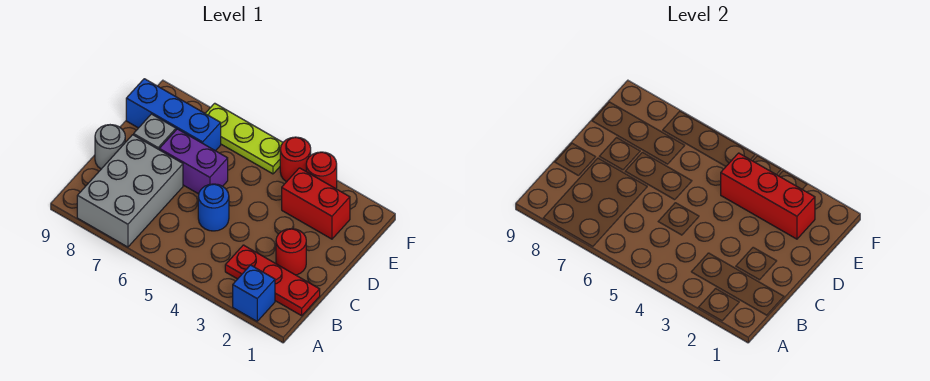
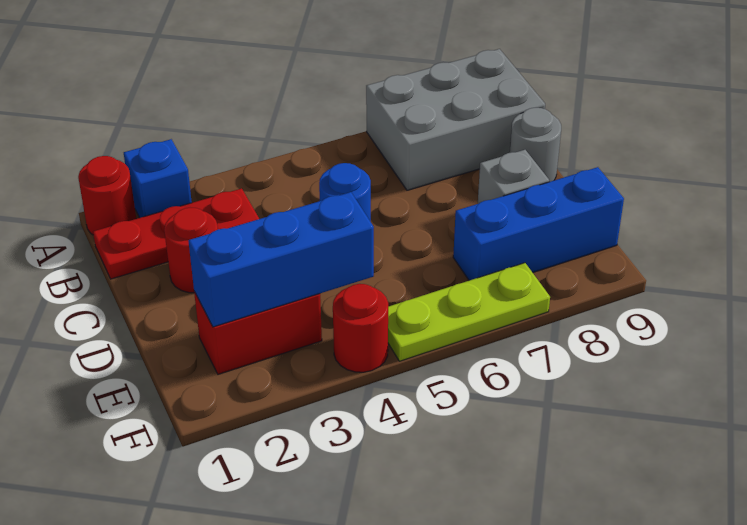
grey 2x3 brick [77,135,183,247] -> grey 2x3 brick turned to [366,49,545,190]
purple 1x2 brick [159,129,228,194] -> none
red 1x3 brick [721,153,815,239] -> blue 1x3 brick [188,192,374,327]
red 1x1 round brick [306,152,337,189] -> red 1x1 round brick moved to [78,156,136,235]

